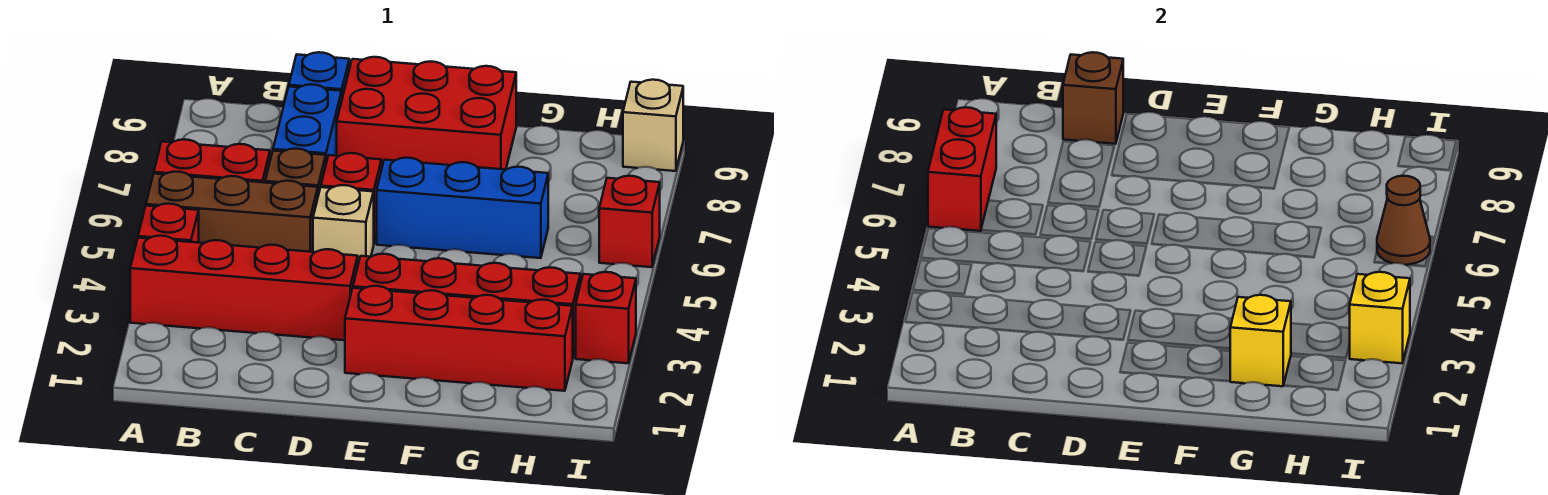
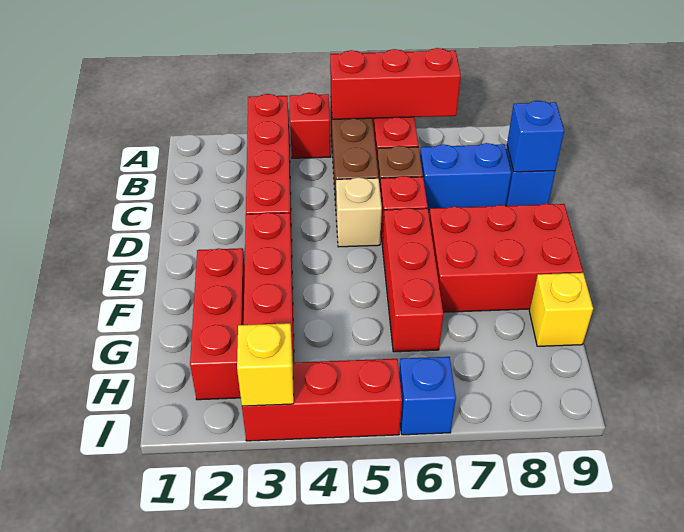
red 1x2 brick [928,107,996,231] -> red 1x3 brick [330,48,461,119]
brown 1x1 brick [1063,52,1123,144] -> blue 1x1 brick [507,101,564,172]
red 2x3 brick [337,57,516,170] -> red 2x3 brick turned to [429,204,583,312]
red 1x4 brick [345,286,573,391] -> red 1x3 brick [190,248,245,400]
blue 1x3 brick [377,158,548,258] -> red 1x3 brick [382,208,443,352]
yellow 1x1 brick [1230,295,1291,386] -> yellow 1x1 brick moved to [529,273,593,346]
red 1x1 brick [576,272,636,363] -> red 1x3 brick [242,359,402,441]
red 1x1 brick [599,176,660,267] -> blue 1x1 brick [399,357,456,435]
brown 1x1 cone [1377,176,1430,265] -> none
tan 1x1 brick [623,80,683,171] -> none

